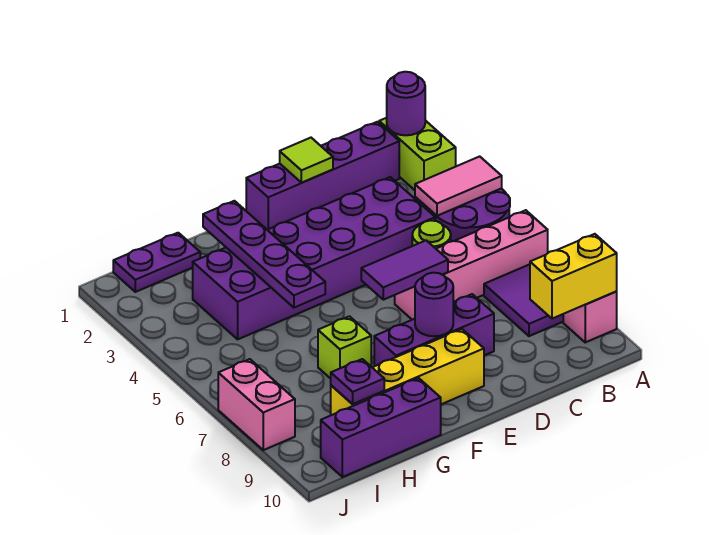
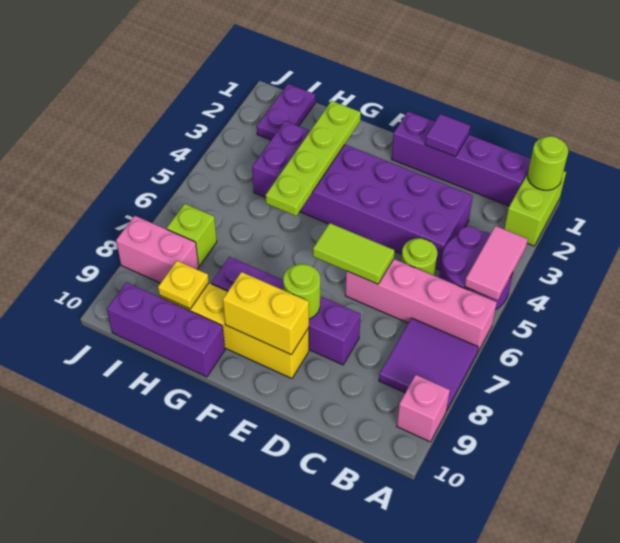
purple 1x1 round brick [387,72,425,135] -> lime 1x1 round brick [528,136,568,190]
pink 1x2 tile [415,156,502,216] -> pink 1x2 tile turned to [465,226,528,300]
yellow 1x2 brick [530,234,617,319] -> yellow 1x2 brick moved to [223,272,309,355]
lime 1x1 tile [280,138,333,183] -> purple 1x1 tile [425,114,470,156]
purple 1x2 tile [361,240,448,300] -> lime 1x2 tile [313,223,395,284]
purple 1x3 brick [374,294,494,366] -> purple 1x4 brick [211,257,361,365]
purple 1x1 round brick [415,273,453,336] -> lime 1x1 round brick [283,264,320,319]
purple 1x4 plate [203,201,325,308] -> lime 1x4 plate [266,101,361,216]
lime 1x1 brick [318,316,371,379] -> lime 1x1 brick moved to [167,204,217,266]
purple 1x2 plate [113,233,200,292] -> purple 1x2 plate turned to [257,84,315,140]
purple 1x1 plate [331,359,384,404] -> yellow 1x1 plate [158,261,209,309]
pink 1x2 brick [218,359,295,450] -> pink 1x2 brick turned to [116,216,199,283]

